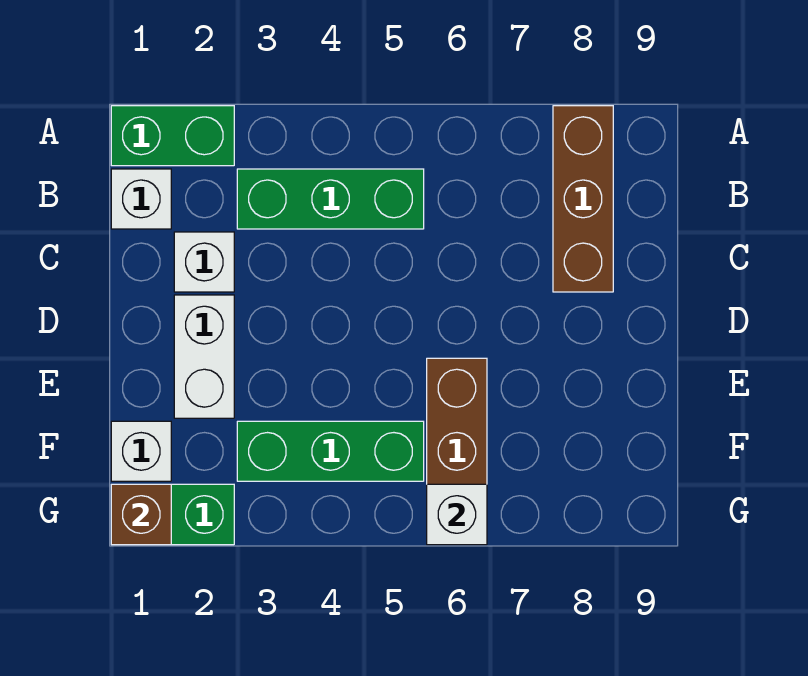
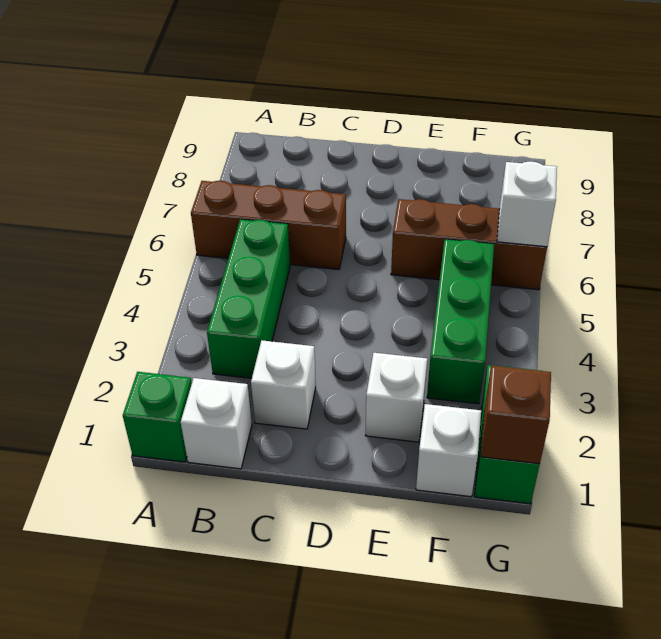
green 1x2 brick [111,106,234,166] -> green 1x1 brick [123,372,192,462]
brown 1x3 brick [553,106,613,292] -> brown 1x3 brick moved to [191,181,346,270]
white 1x2 brick [174,295,234,418] -> white 1x1 brick [365,353,427,442]

